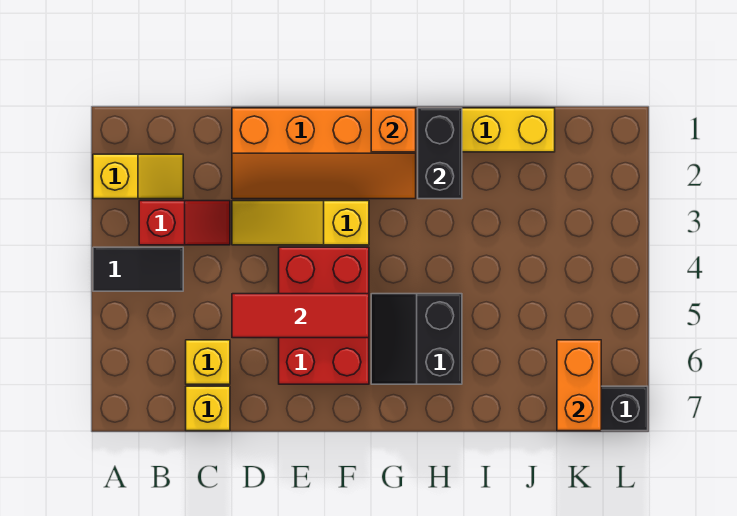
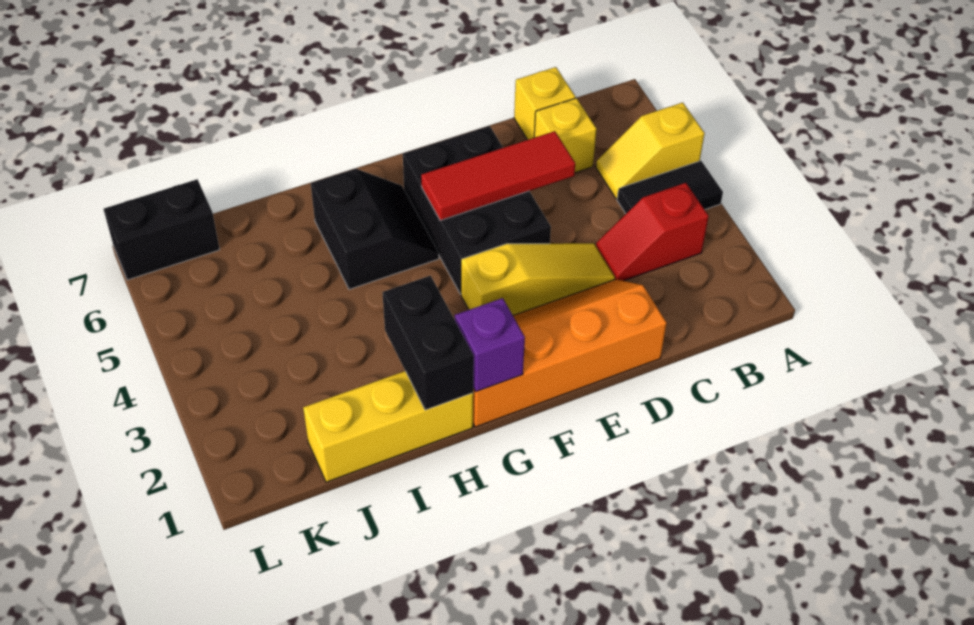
yellow 1x2 slope [93,154,183,199] -> yellow 1x2 slope moved to [596,102,705,199]
red 2x3 brick [279,247,369,384] -> black 2x3 brick [403,126,551,294]
orange 1x1 brick [371,108,416,152] -> purple 1x1 brick [455,298,525,392]
orange 1x2 brick [557,340,601,431] -> none

